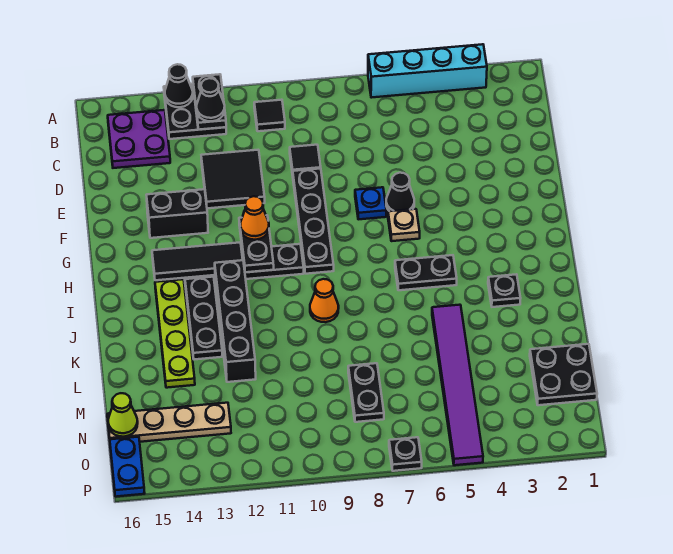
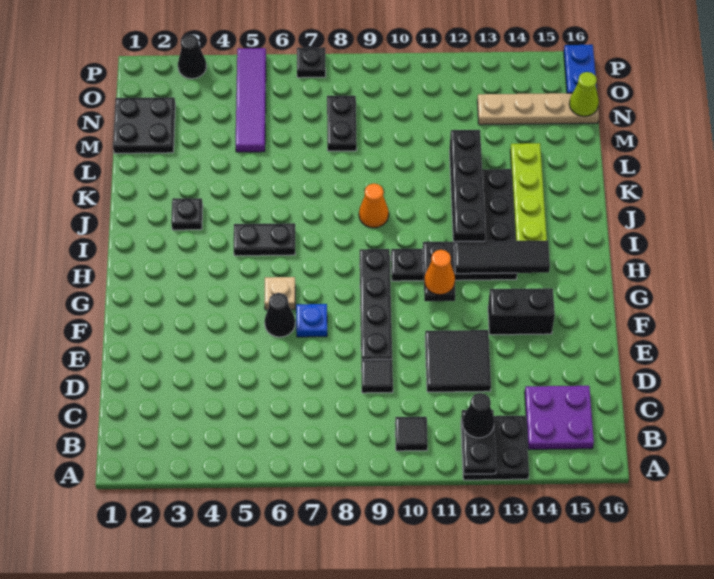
cyan 1x4 brick [368,44,487,98] -> none
black 1x1 cone [165,64,193,107] -> black 1x1 cone moved to [178,35,206,79]
purple 1x6 tile [432,305,483,465] -> purple 1x4 tile [236,48,266,152]

